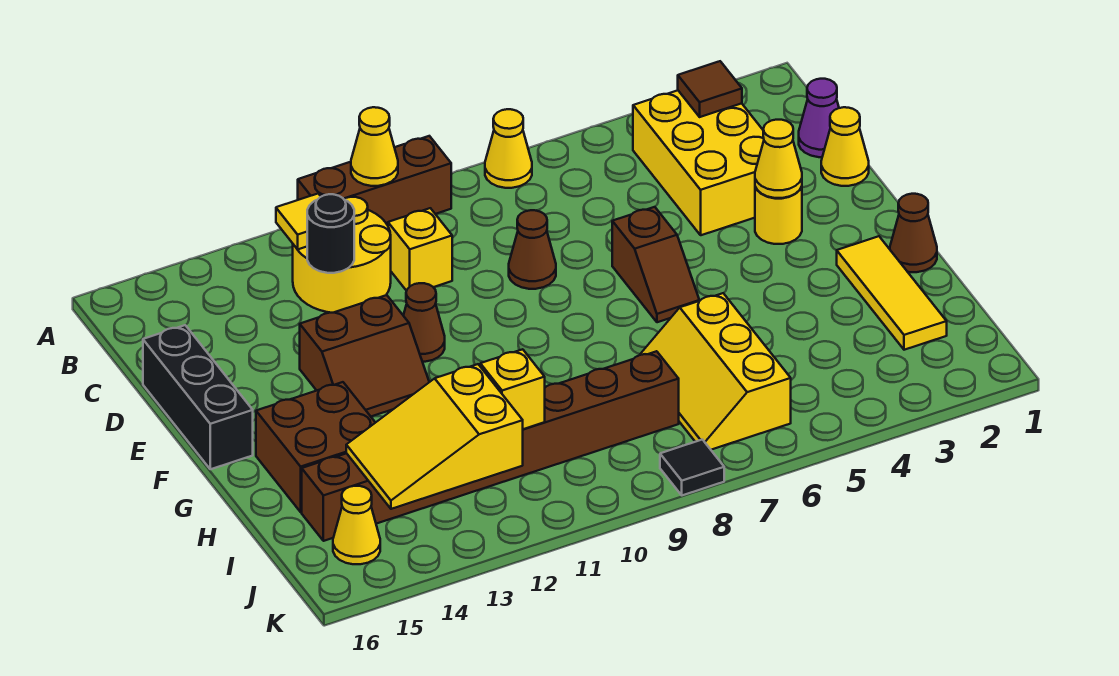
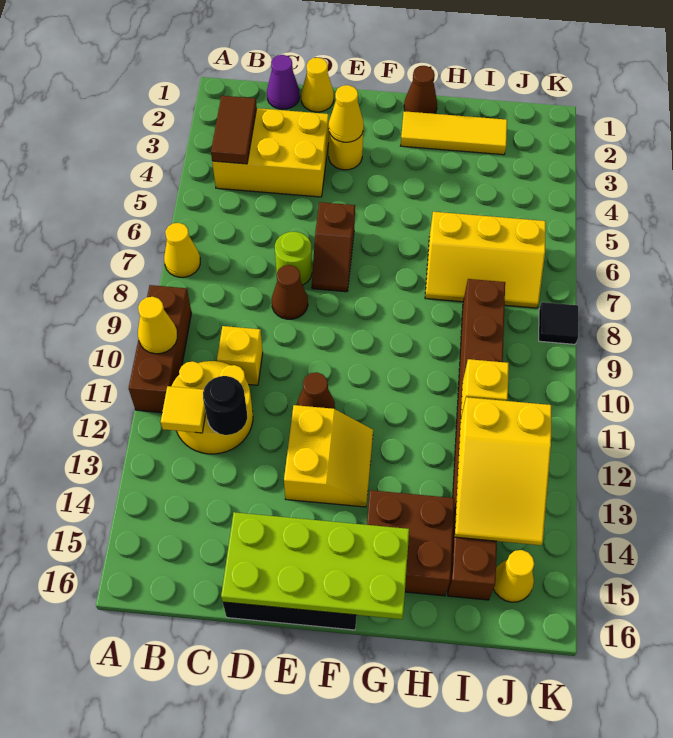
brown 1x1 tile [678,61,742,117] -> brown 1x2 tile [211,96,257,164]
none -> lime 1x1 round brick [275,232,312,285]
none -> lime 2x4 plate [221,512,409,619]
brown 1x2 slope [612,207,699,322] -> brown 1x2 slope turned to [312,202,355,292]
brown 2x2 slope [300,295,429,416] -> yellow 2x2 slope [284,405,373,507]

